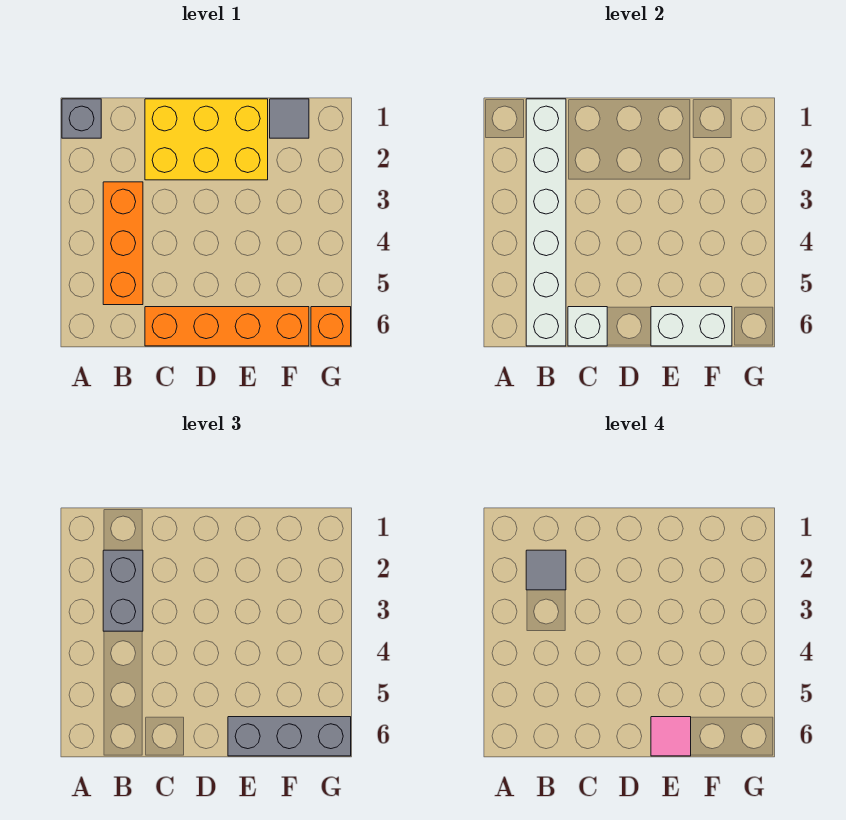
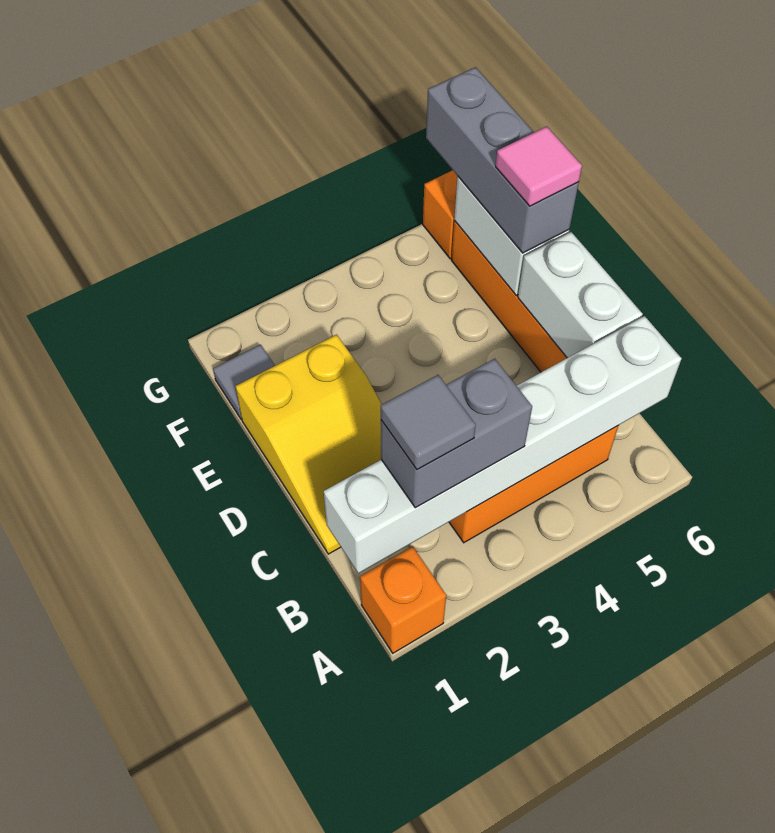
grey 1x1 brick [62,99,101,138] -> orange 1x1 brick [360,546,446,653]
yellow 2x3 brick [145,99,268,180] -> yellow 2x3 slope [236,335,382,554]
white 1x1 brick [568,307,607,346] -> white 1x2 brick [518,232,643,358]

